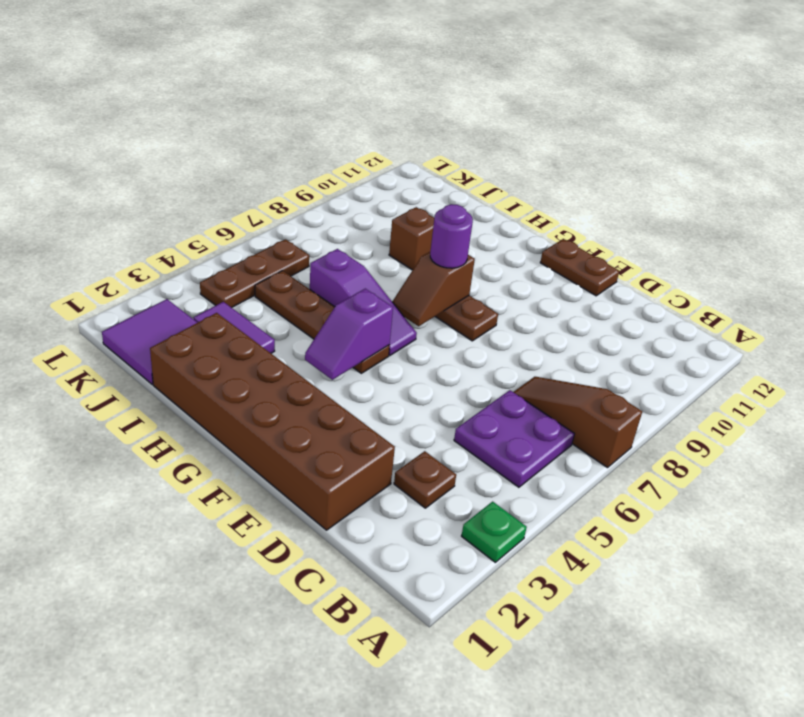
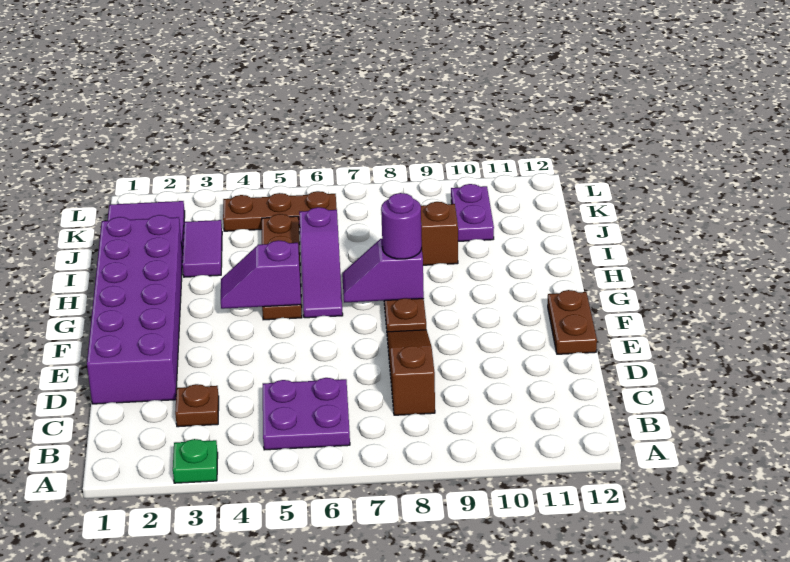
brown 1x3 slope [514,377,642,468] -> brown 1x3 slope moved to [387,330,435,415]
brown 2x6 brick [150,313,395,530] -> purple 2x6 brick [87,215,183,404]
brown 1x2 slope [392,252,475,326] -> purple 1x2 slope [342,239,424,303]
none -> purple 1x2 plate [451,184,494,241]

